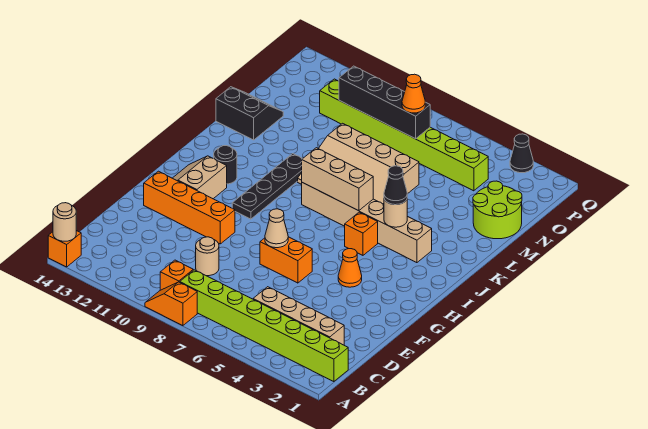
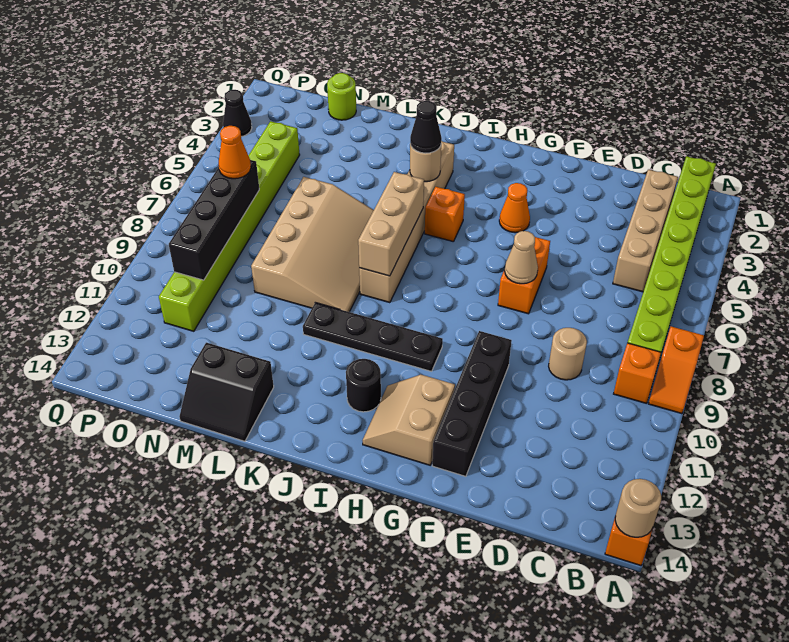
orange 1x4 brick [144,171,235,244] -> black 1x4 brick [432,331,512,476]
tan 2x2 slope [173,156,227,199] -> tan 2x2 slope turned to [362,375,455,465]
black 2x2 slope [216,87,283,140] -> black 2x2 slope turned to [180,343,274,441]
lime 2x2 round brick [473,181,522,239] -> lime 1x1 round brick [327,73,356,120]

